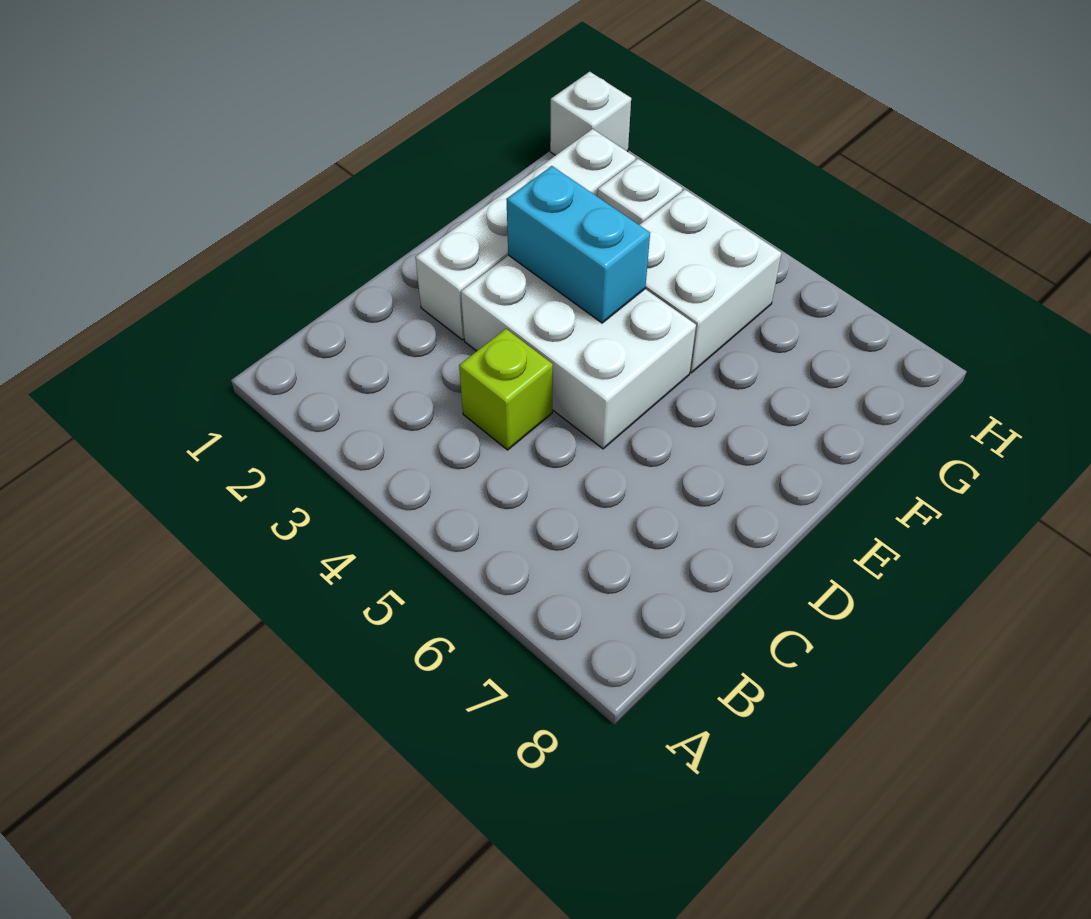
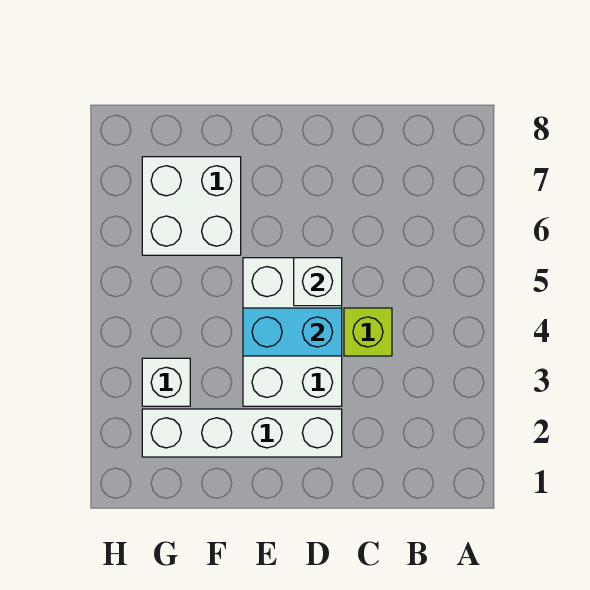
cyan 1x2 brick [506,166,650,323] -> cyan 1x2 brick turned to [243,308,342,356]
white 2x2 brick [640,190,781,373] -> white 2x2 brick moved to [142,157,241,255]
white 1x1 brick [550,72,631,155] -> white 1x1 brick moved to [294,258,342,306]

